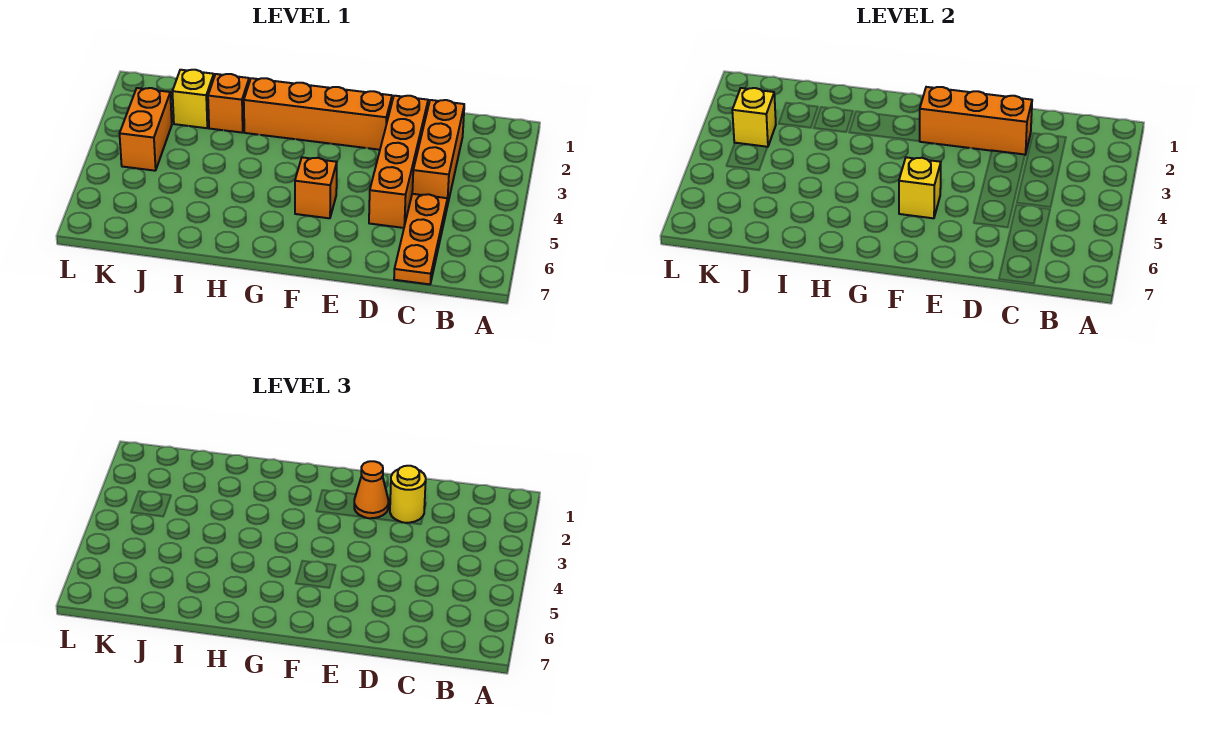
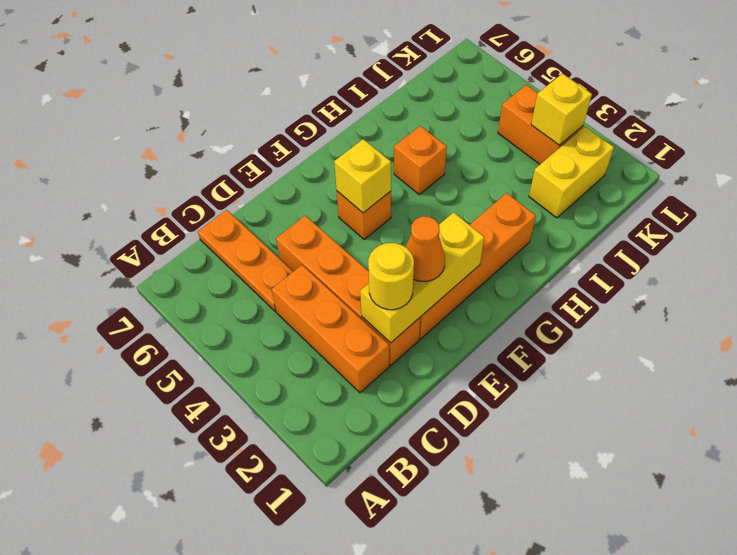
orange 1x3 brick [920,87,1032,155] -> yellow 1x3 brick [360,212,484,343]
orange 1x1 brick [208,74,249,133] -> orange 1x1 brick moved to [394,126,447,194]
yellow 1x1 brick [172,70,214,128] -> yellow 1x2 brick [529,127,614,218]

